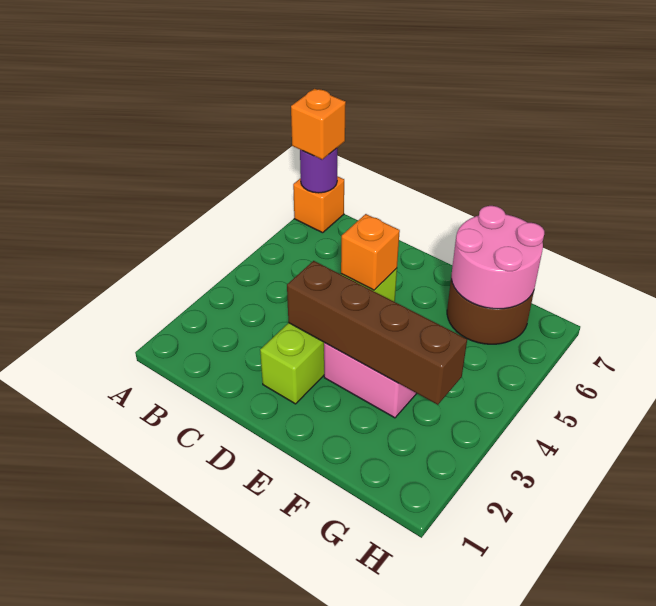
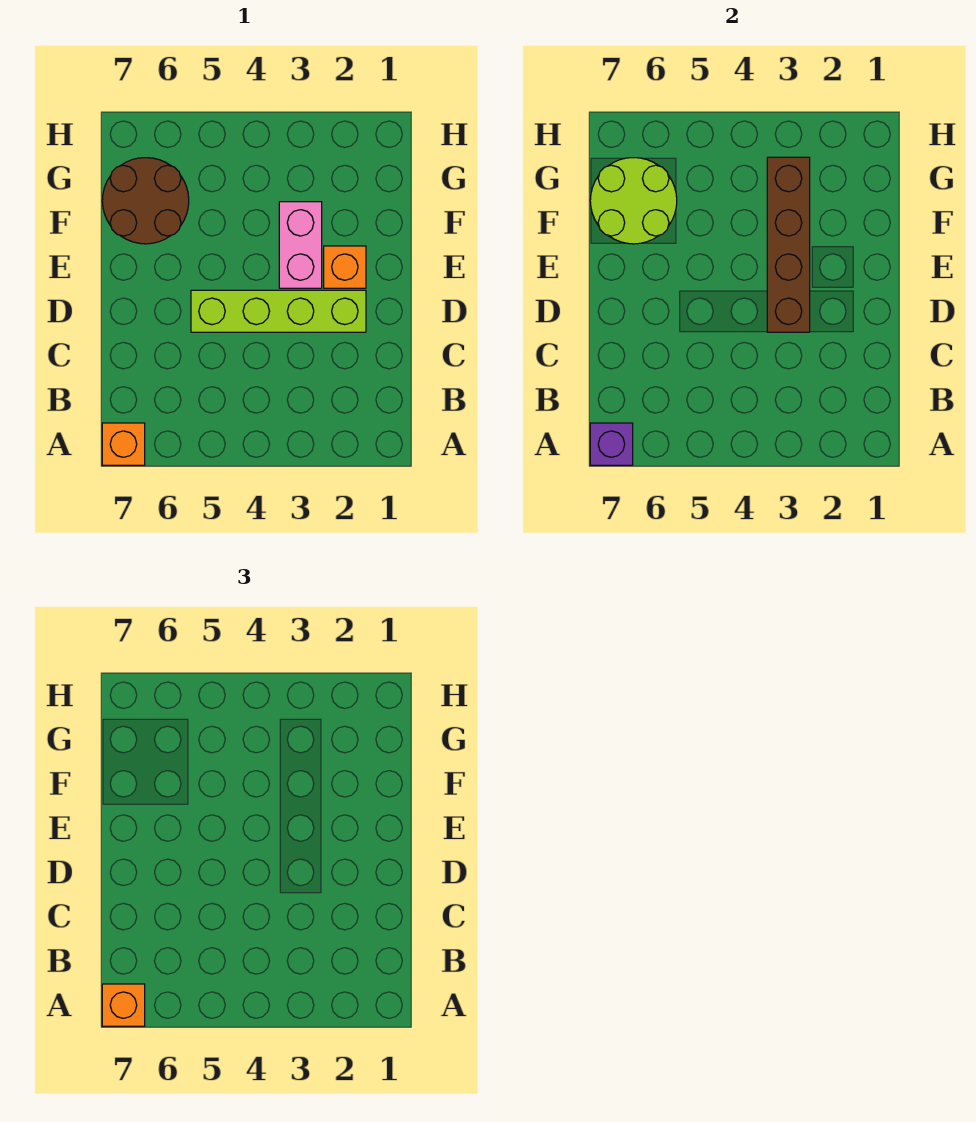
purple 1x1 round brick [300,148,337,193] -> purple 1x1 brick [590,423,633,465]
orange 1x1 brick [341,214,400,290] -> orange 1x1 brick moved to [324,246,366,288]
pink 2x2 round brick [452,206,544,309] -> lime 2x2 round brick [590,158,677,244]

